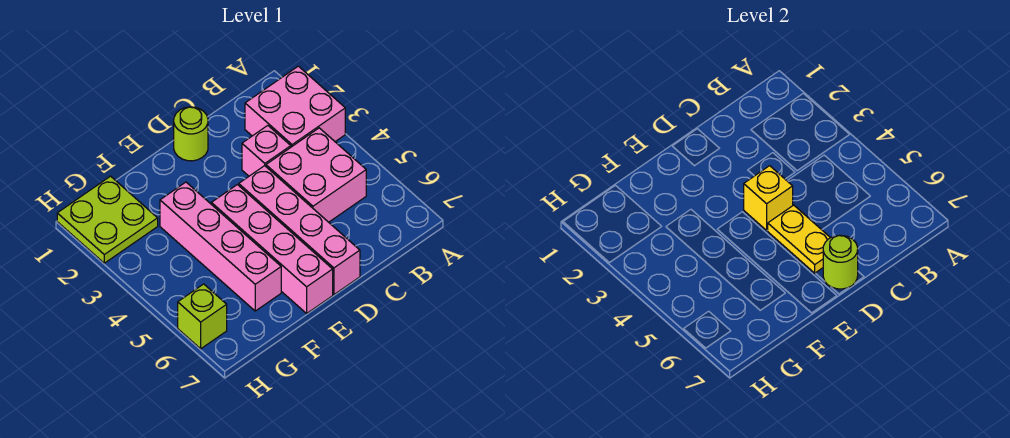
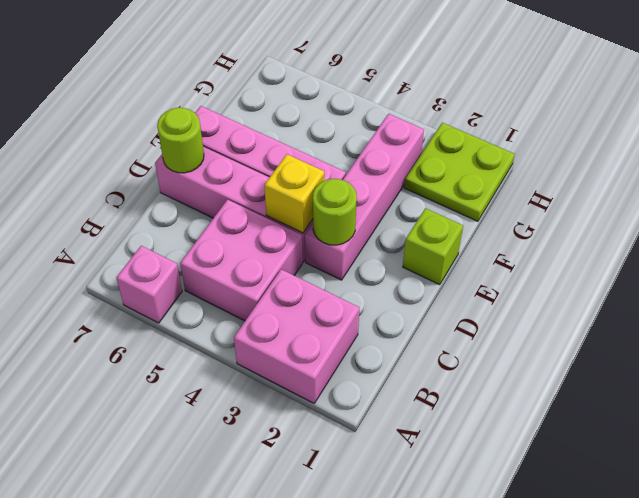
pink 1x1 brick [242,126,291,176] -> pink 1x1 brick moved to [117,246,182,323]
lime 1x1 round brick [174,107,208,161] -> lime 1x1 round brick moved to [313,179,357,245]
yellow 1x2 plate [768,205,830,273] -> none
pink 1x4 brick [160,182,281,311] -> pink 1x4 brick turned to [305,114,424,280]
lime 1x1 brick [178,284,227,349] -> lime 1x1 brick moved to [403,208,463,285]

